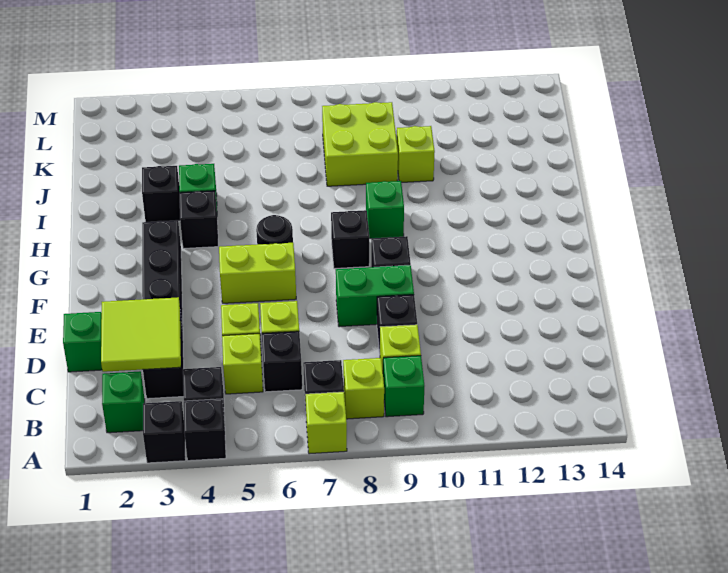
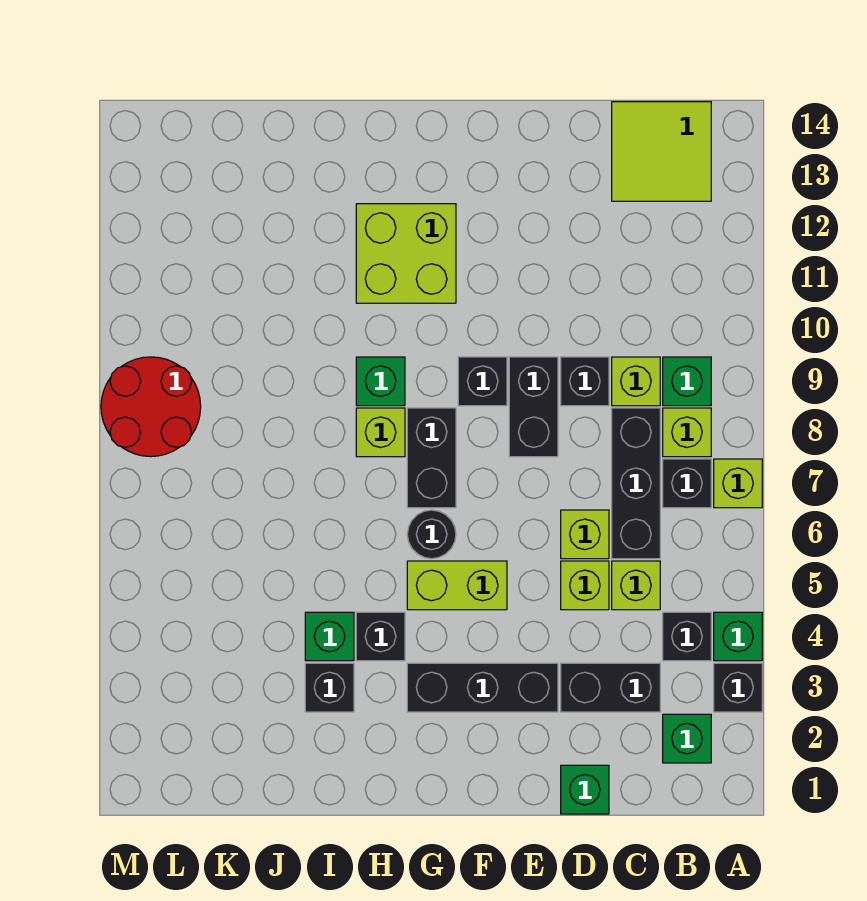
black 1x1 brick [184,399,226,461] -> green 1x1 brick [714,612,762,661]
lime 2x2 tile [101,297,181,372] -> lime 2x2 tile moved to [612,102,711,201]
black 1x1 brick [262,331,302,392] -> black 1x3 brick [612,408,660,559]
green 1x2 brick [336,265,414,327] -> black 1x2 brick [509,357,558,457]
lime 1x2 brick [219,243,296,303] -> lime 1x2 brick turned to [407,561,507,610]
black 1x1 brick [331,210,369,269] -> black 1x2 brick [407,408,456,508]
lime 2x2 brick [322,102,398,186] -> lime 2x2 brick moved to [356,204,456,303]
lime 1x1 brick [397,126,435,182] -> lime 1x1 brick moved to [356,408,405,457]
none -> red 2x2 round brick [101,357,201,457]

